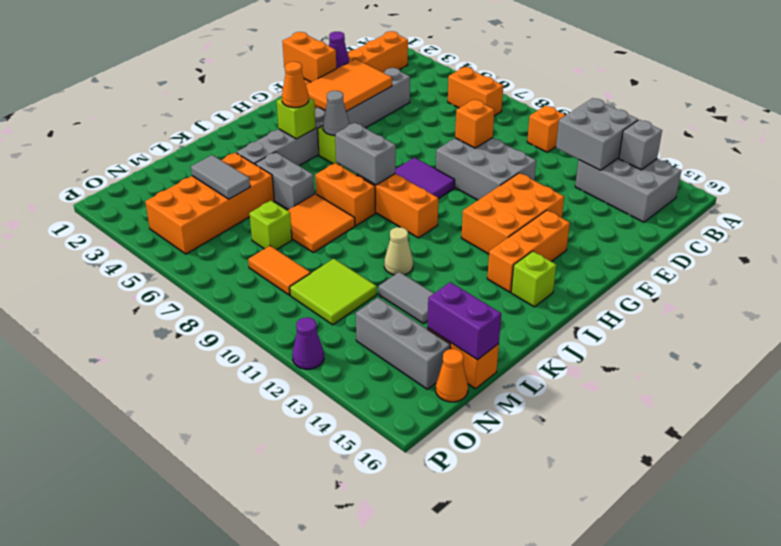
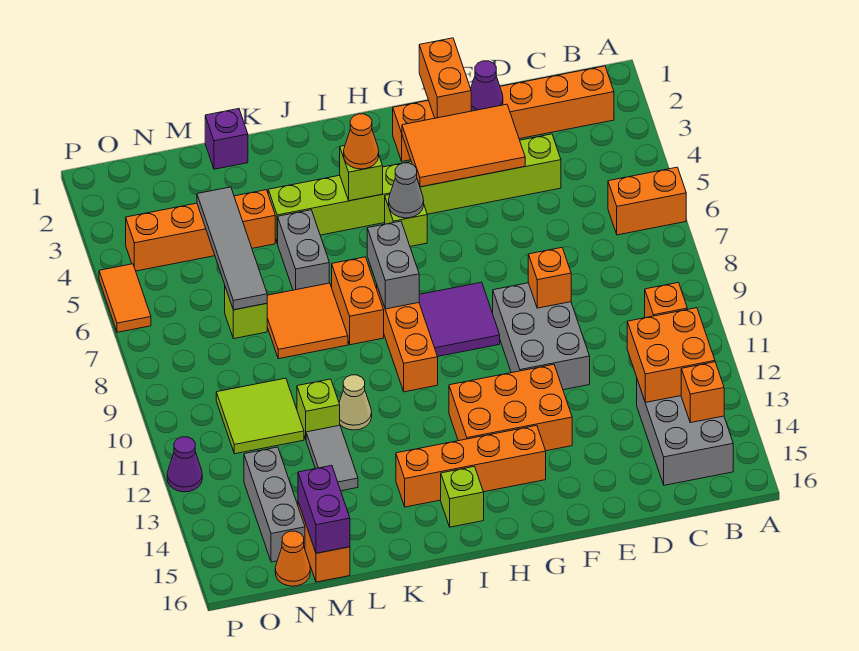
orange 1x2 brick [448,67,503,116] -> orange 1x2 brick turned to [608,167,686,235]
grey 2x2 brick [556,98,638,170] -> orange 2x2 brick [627,308,715,403]
grey 1x1 brick [619,120,662,170] -> orange 1x1 brick [681,362,724,423]
grey 1x8 brick [236,68,410,166] -> lime 1x8 brick [268,134,561,244]
orange 1x3 brick [487,210,570,292] -> orange 1x4 brick [396,426,546,507]
none -> purple 1x1 brick [205,109,248,169]
orange 2x4 brick [145,153,274,254] -> orange 1x4 brick [126,190,275,271]
none -> lime 1x1 brick [297,379,340,439]
grey 1x2 tile [191,155,250,199] -> grey 1x4 tile [197,187,267,310]
orange 1x2 tile [248,246,311,295] -> orange 1x2 tile moved to [99,264,151,332]

